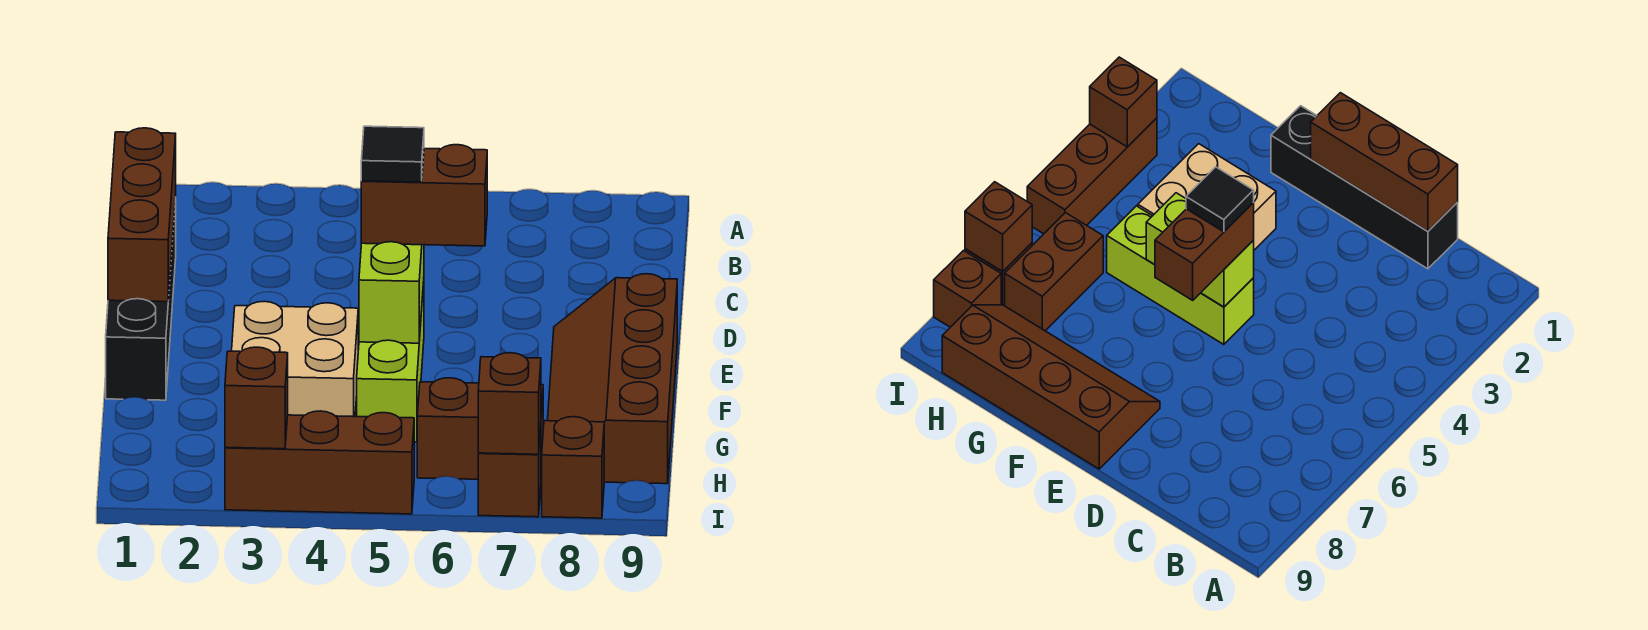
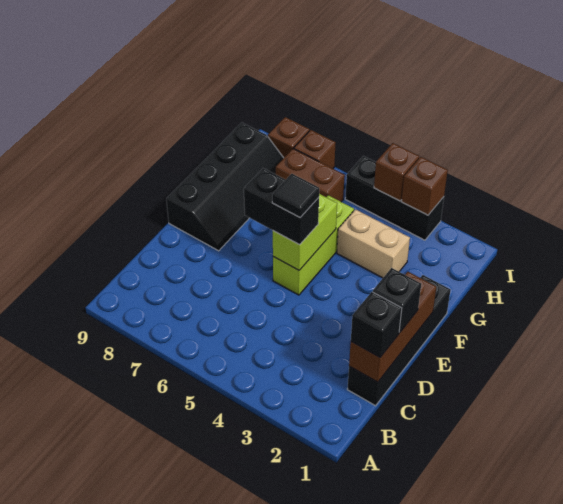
none -> black 1x1 brick [351,292,402,357]
none -> black 1x1 brick [373,268,421,333]
brown 1x2 brick [361,145,487,246] -> black 1x2 brick [244,168,319,245]
brown 2x4 slope [547,274,677,484] -> black 2x4 slope [166,123,283,251]
tan 2x2 brick [232,301,358,417] -> tan 1x2 brick [337,209,410,278]
brown 1x3 brick [225,411,414,514] -> black 1x3 brick [345,156,444,240]
brown 1x1 brick [478,353,541,454] -> brown 1x1 brick moved to [374,143,419,201]

